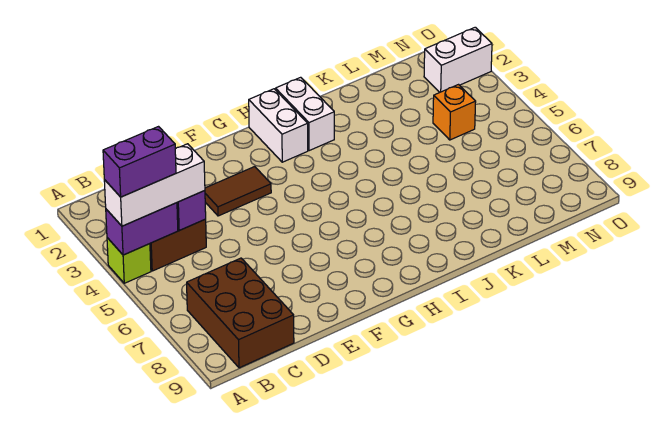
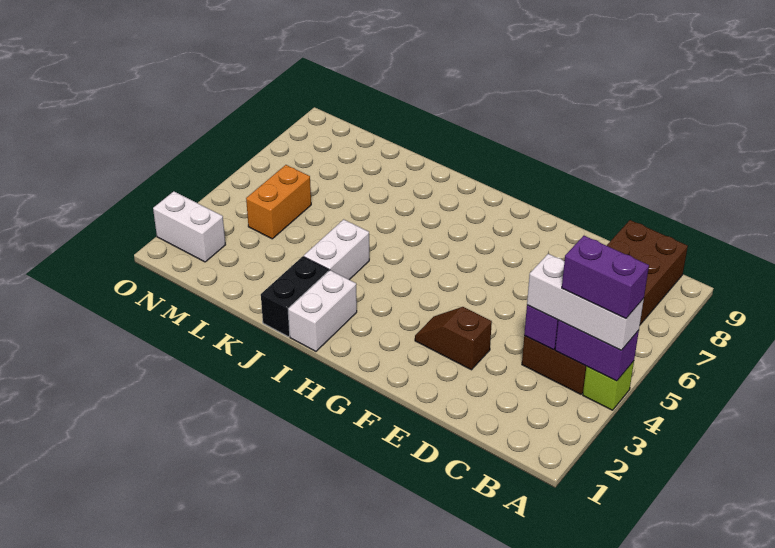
brown 1x2 tile [205,167,271,216] -> brown 1x2 slope [415,307,492,370]
white 1x2 brick [249,89,308,162] -> white 1x2 brick moved to [304,219,369,280]
none -> black 1x2 brick [261,256,329,337]
orange 1x1 brick [433,85,476,140] -> orange 1x2 brick [246,165,311,239]

